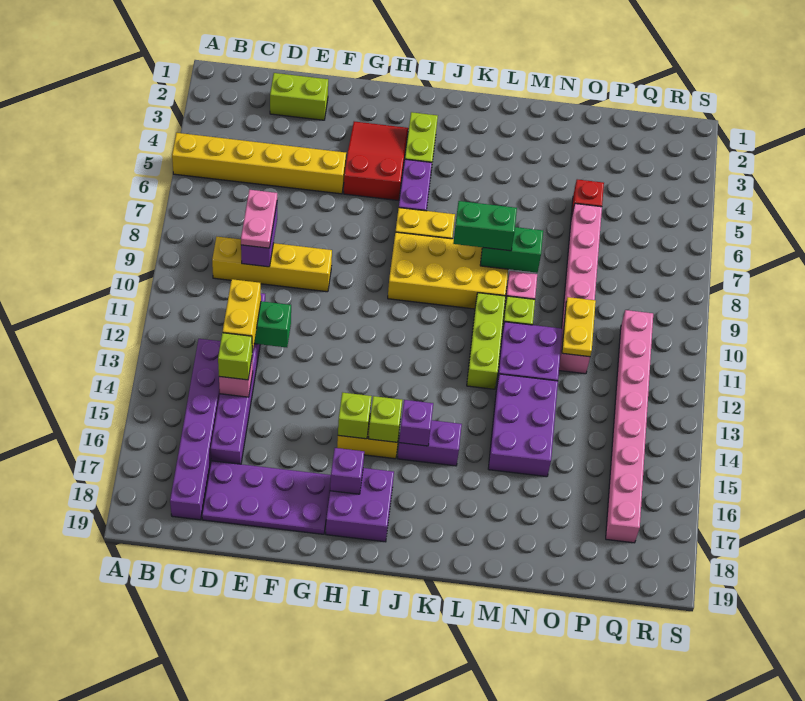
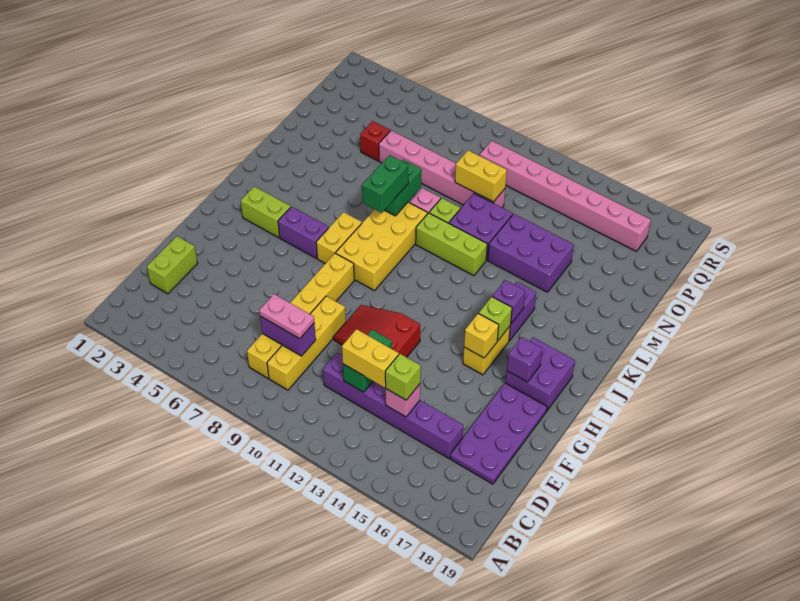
yellow 1x6 brick [172,133,346,194] -> yellow 1x6 brick moved to [247,253,354,378]
purple 1x6 brick [170,339,221,520] -> none
red 2x3 slope [344,121,408,201] -> red 2x3 slope moved to [333,305,420,357]
lime 1x1 brick [338,393,372,439] -> yellow 1x1 brick [464,313,499,358]
yellow 1x2 plate [562,297,596,357] -> yellow 1x2 brick [455,150,507,202]

